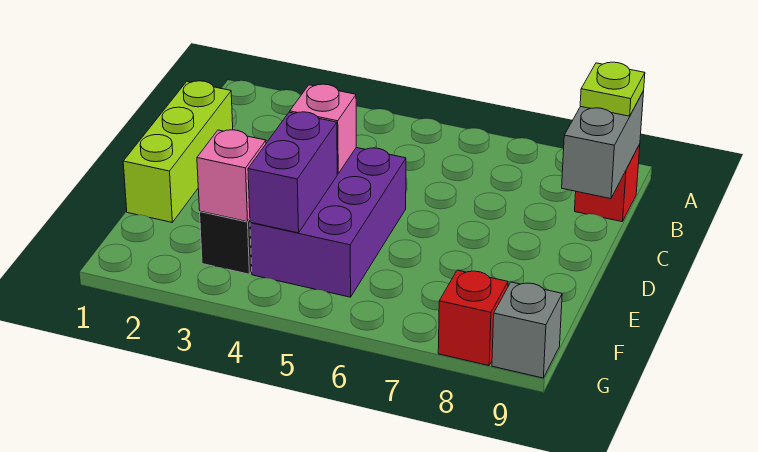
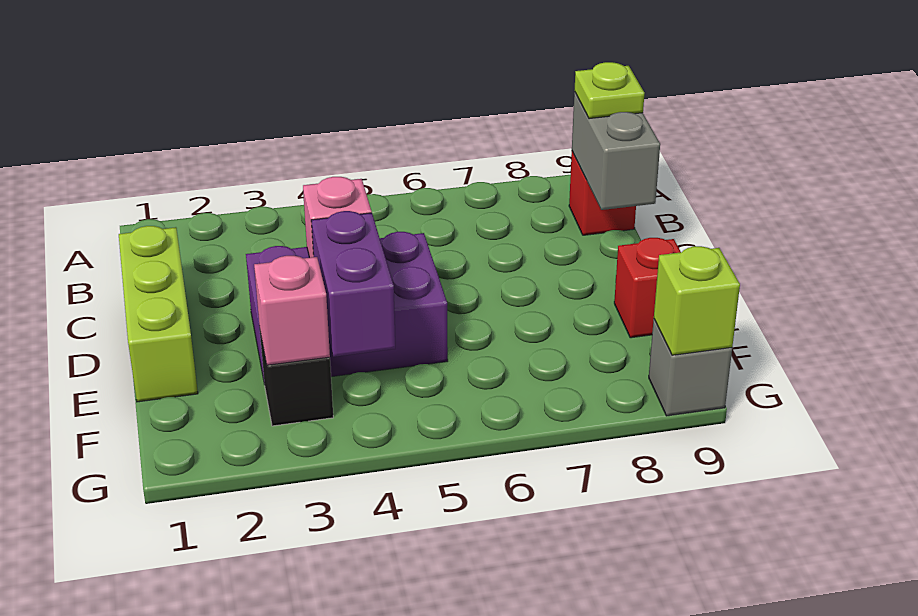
purple 2x3 brick [250,148,406,297] -> purple 2x3 brick turned to [246,232,448,385]
red 1x1 brick [438,270,508,366] -> red 1x1 brick moved to [614,238,681,338]
none -> lime 1x1 brick [654,246,740,355]

